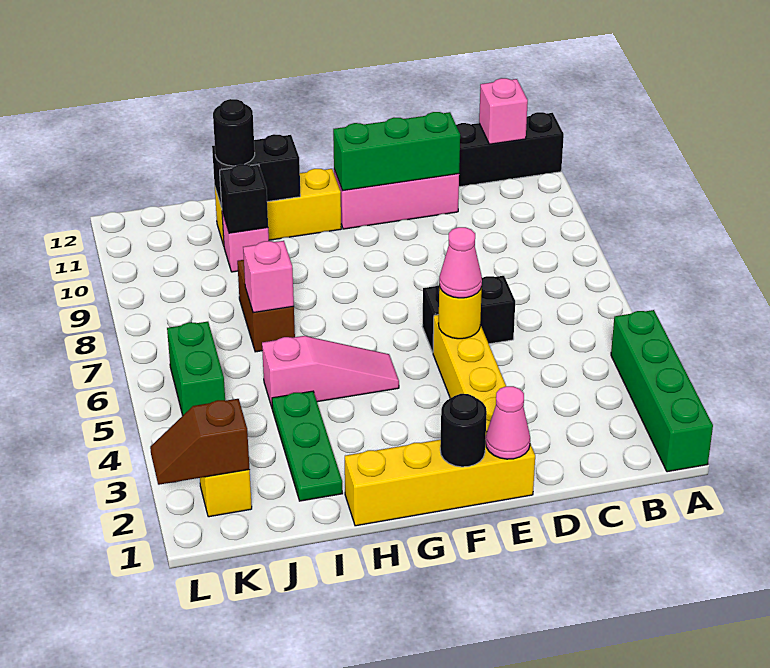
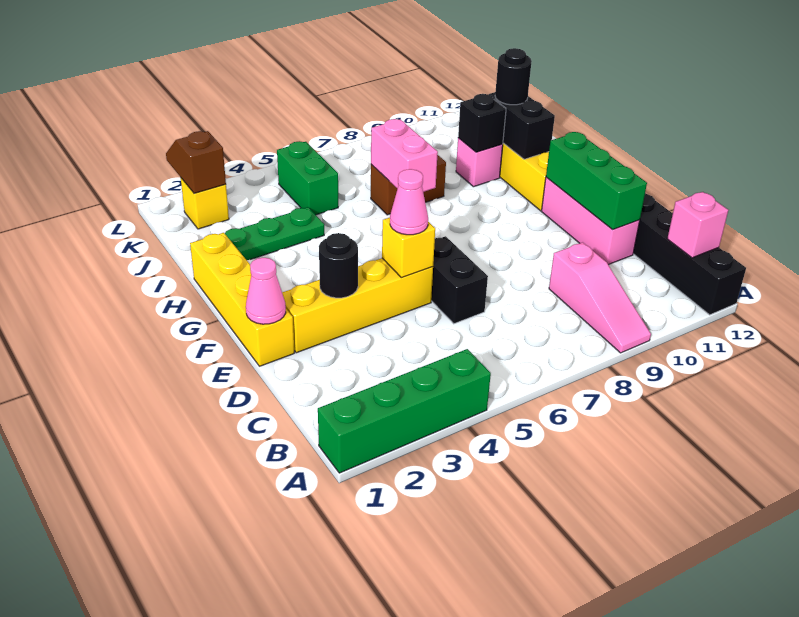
yellow 1x1 round brick [438,285,482,339] -> yellow 1x1 brick [382,218,435,278]
black 1x1 round brick [440,394,487,467] -> black 1x1 round brick moved to [319,233,358,298]
pink 1x3 slope [262,336,399,407] -> pink 1x3 slope moved to [549,242,651,353]
pink 1x1 brick [243,241,294,313] -> pink 1x2 brick [371,119,438,192]
green 1x2 brick [167,322,225,415] -> green 1x2 brick turned to [277,141,338,215]

